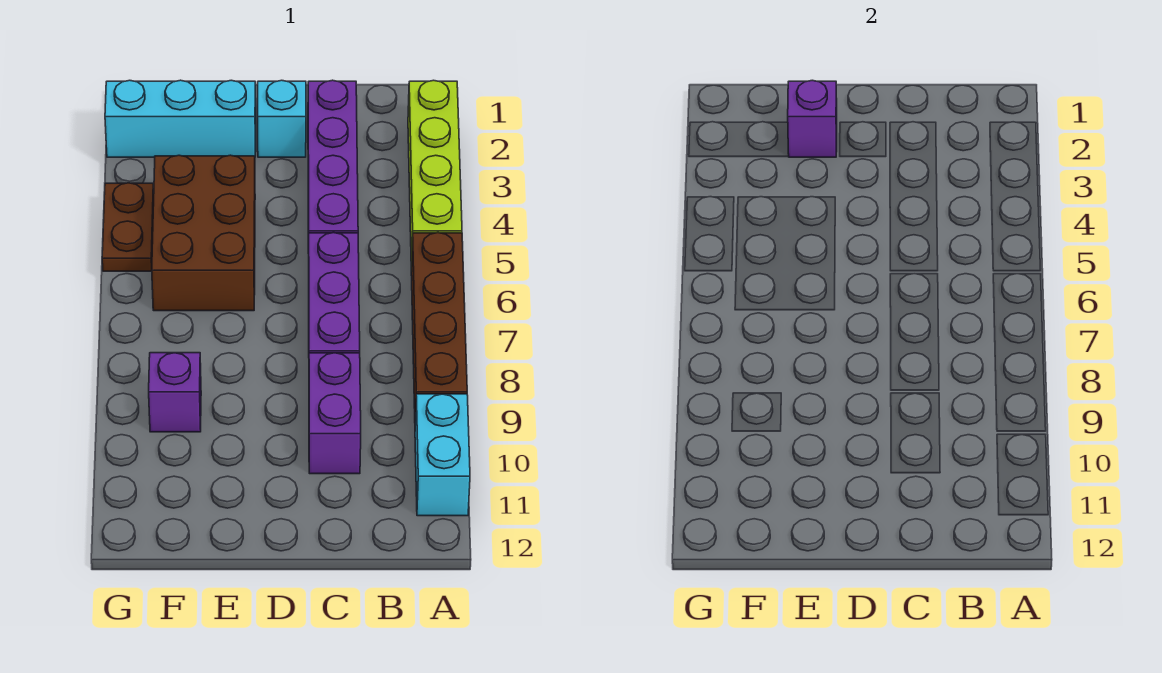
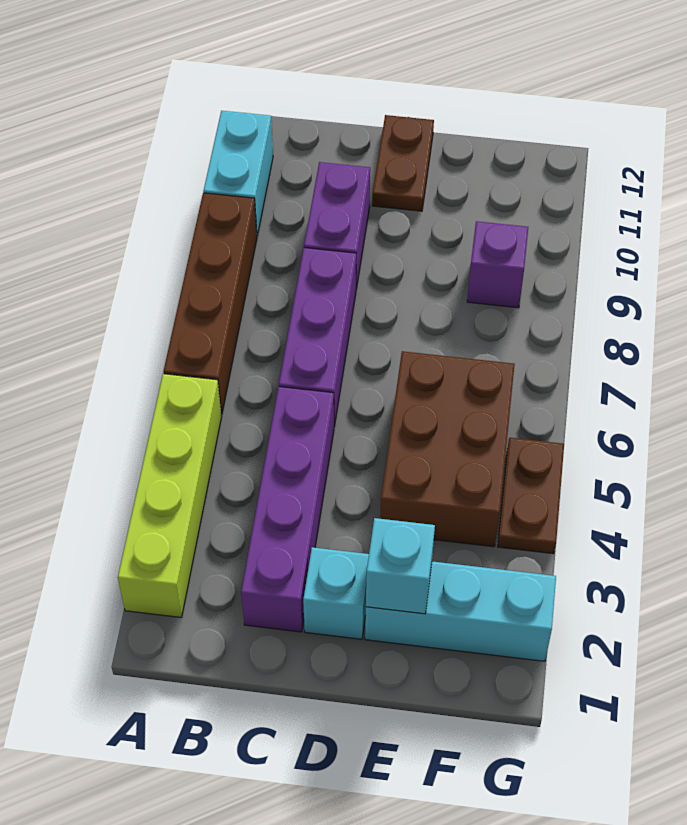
none -> brown 1x2 plate [372,115,434,211]
purple 1x1 brick [788,80,837,157] -> cyan 1x1 brick [366,518,435,614]

